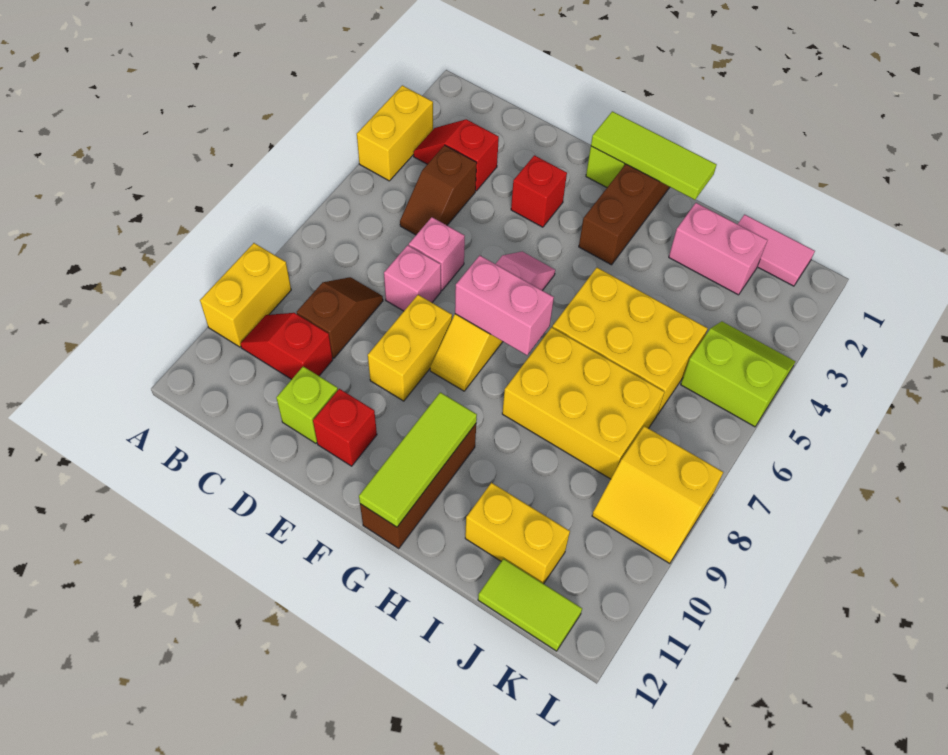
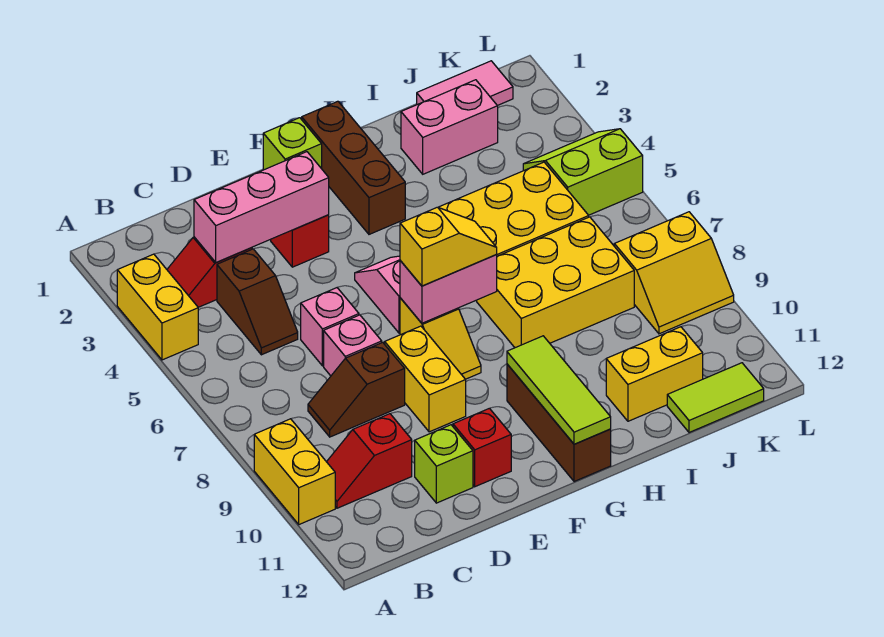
none -> pink 1x3 brick [194,152,329,263]
brown 1x2 slope [297,277,383,358] -> brown 1x2 slope turned to [308,342,405,437]
lime 1x3 tile [591,111,717,200] -> none
none -> yellow 1x2 slope [400,207,497,286]

